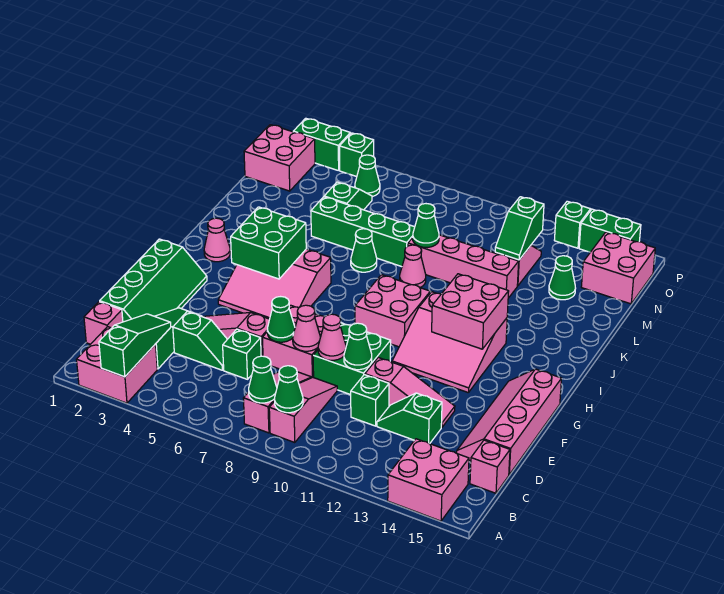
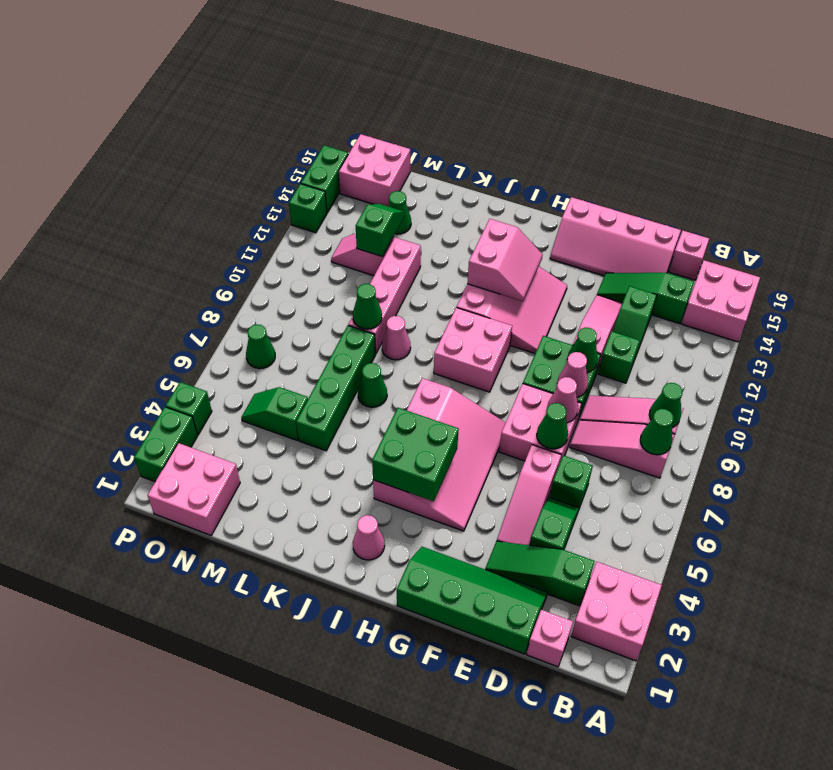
green 1x3 slope [99,314,171,377] -> green 1x3 slope moved to [597,273,694,324]
pink 3x3 slope [218,249,331,319] -> pink 3x4 slope [373,378,506,531]
pink 2x2 brick [432,274,509,349] -> pink 2x2 slope [467,219,543,301]
green 1x2 slope [495,197,544,260] -> green 1x2 slope turned to [356,204,405,257]
green 1x1 cone [355,155,380,197] -> green 1x1 cone moved to [246,324,275,369]

